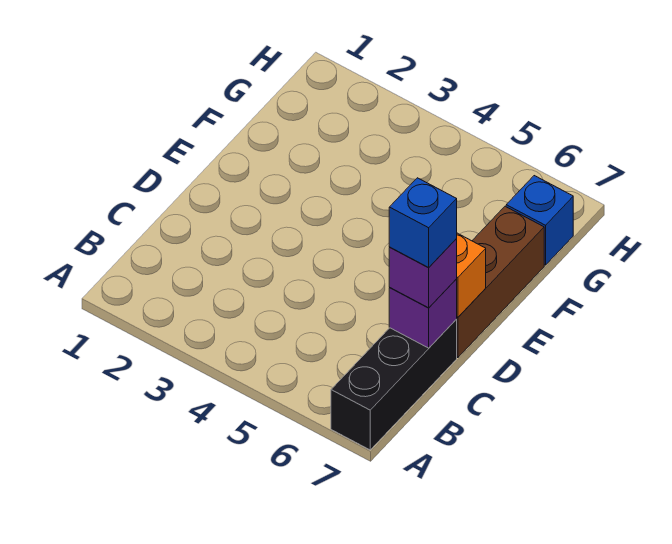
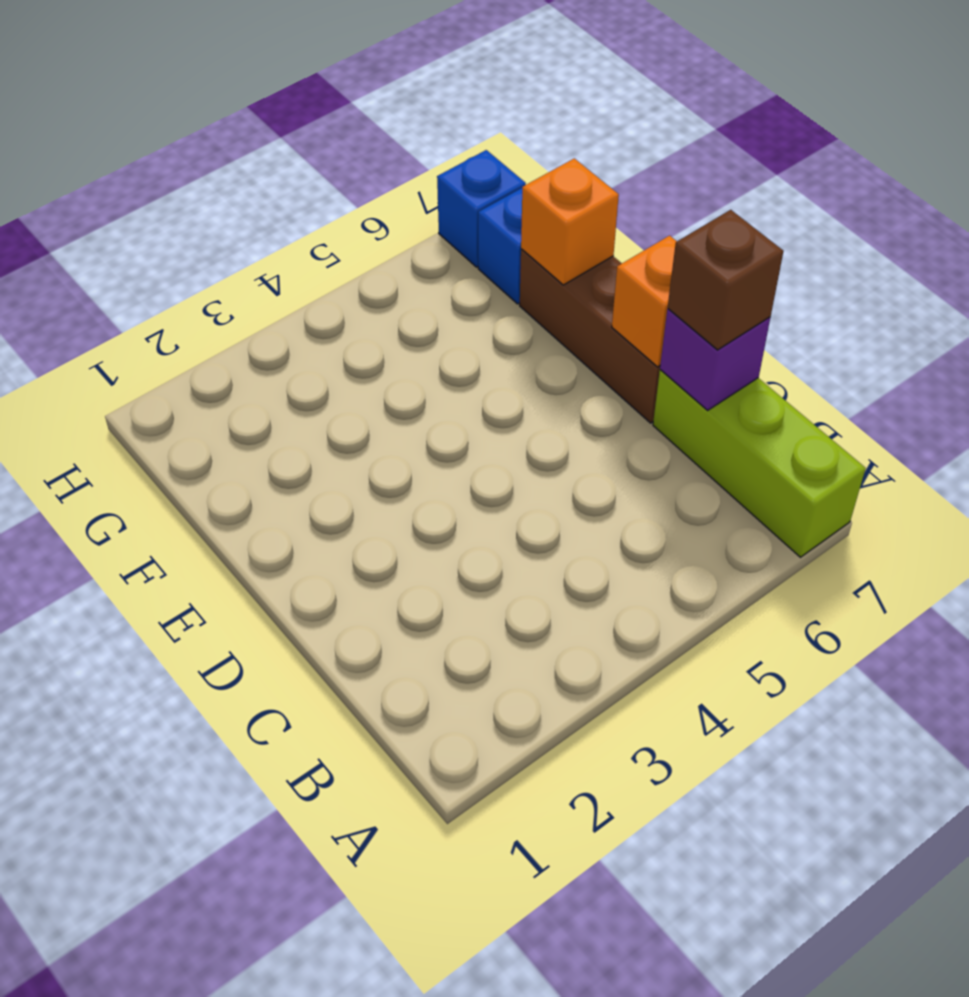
black 1x3 brick [331,320,457,450] -> lime 1x3 brick [653,370,866,557]
purple 1x1 brick [389,239,457,308] -> brown 1x1 brick [668,210,783,350]
blue 1x1 brick [389,178,457,268] -> blue 1x1 brick moved to [437,150,526,267]
none -> orange 1x1 brick [521,158,619,285]

